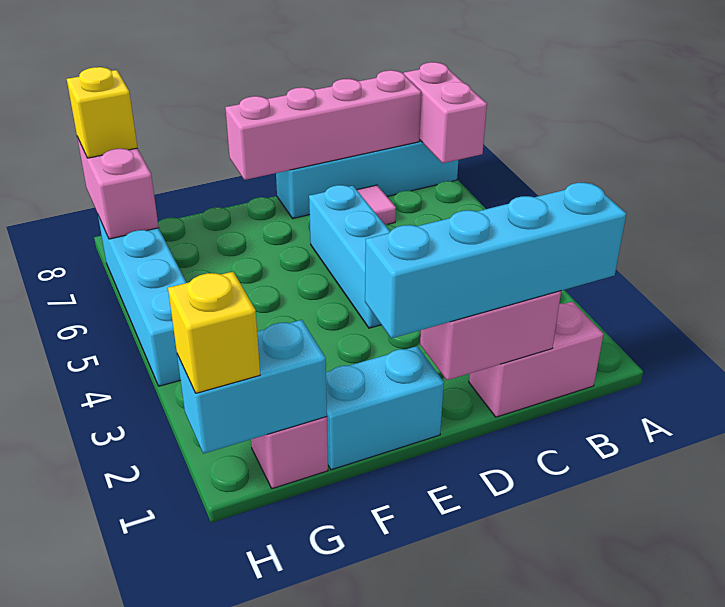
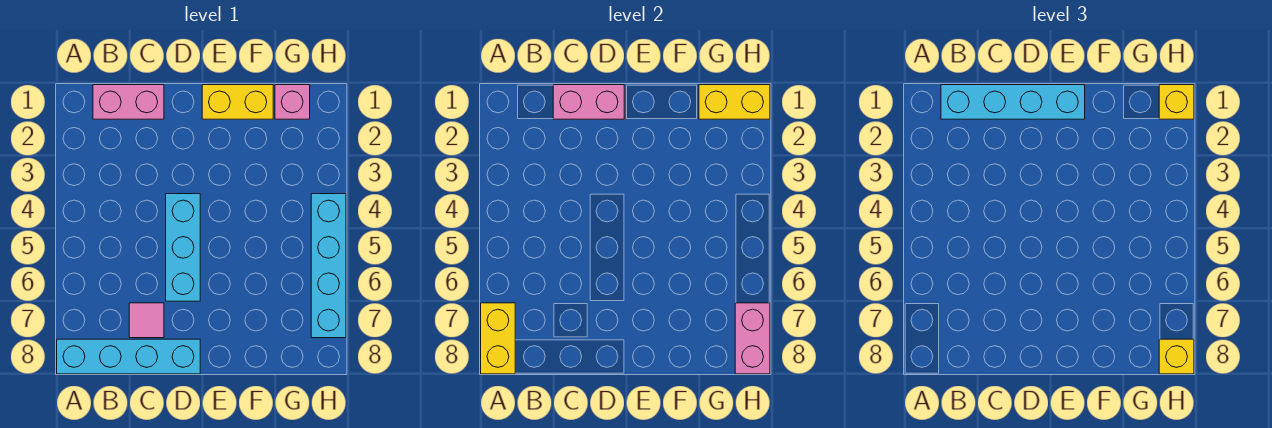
pink 1x2 brick [404,62,487,163] -> yellow 1x2 brick [481,303,515,374]
pink 1x4 brick [225,70,421,180] -> none
cyan 1x2 brick [326,346,444,470] -> yellow 1x2 brick [202,85,273,119]
cyan 1x2 brick [177,320,327,454] -> yellow 1x2 brick [699,85,770,119]

